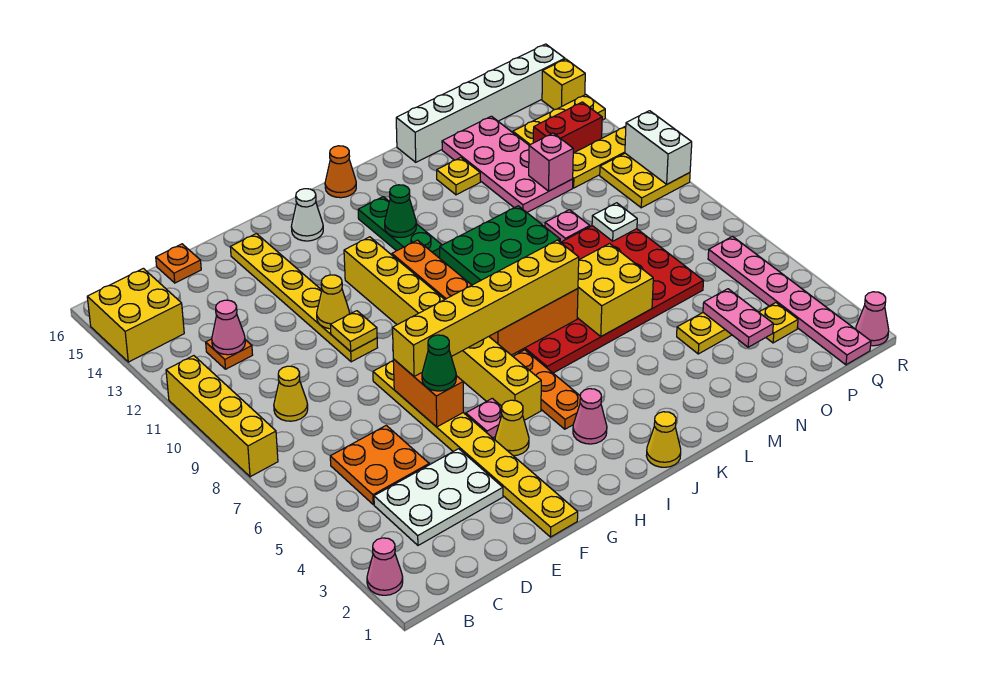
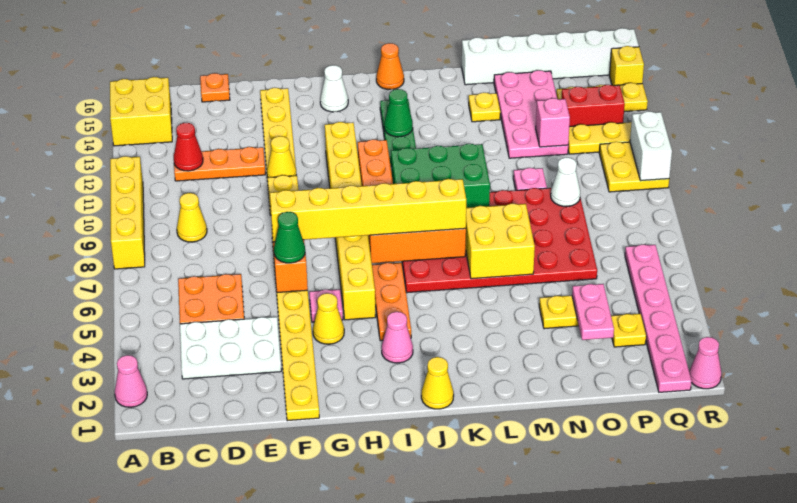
orange 1x1 plate [206,339,253,369] -> orange 1x3 plate [174,147,265,181]
pink 1x1 cone [212,300,245,355] -> red 1x1 cone [174,123,203,171]
white 1x1 plate [592,203,637,241] -> white 1x1 cone [551,157,580,206]

